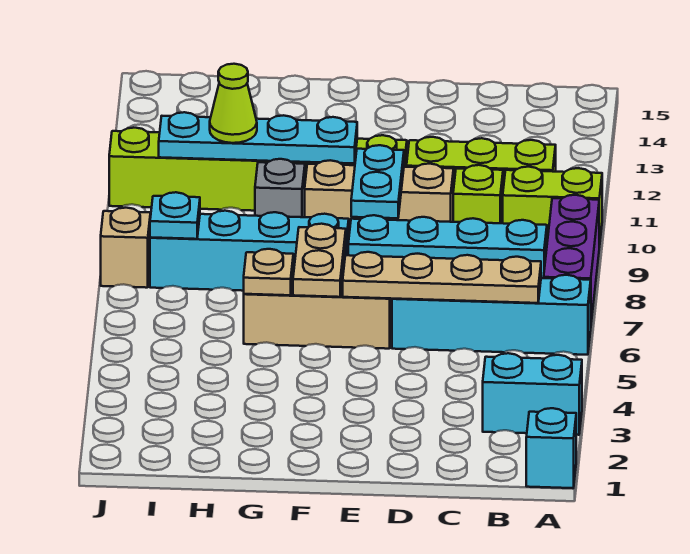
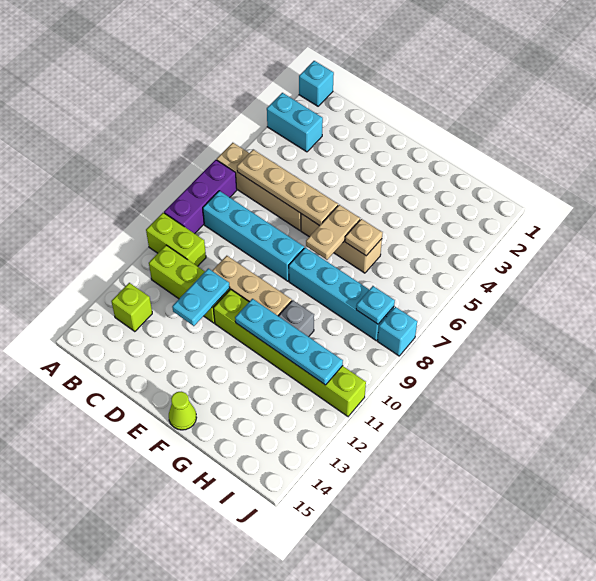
cyan 1x4 brick [392,275,591,355] -> tan 1x4 brick [217,143,301,230]
lime 1x1 brick [453,165,503,223] -> lime 1x1 brick moved to [111,283,152,332]
cyan 1x2 plate [351,145,404,218] -> cyan 1x2 plate moved to [172,268,230,326]
lime 1x1 cone [210,64,257,143] -> lime 1x1 cone moved to [169,392,197,430]
tan 1x1 brick [101,208,151,288] -> cyan 1x1 brick [378,307,417,356]

